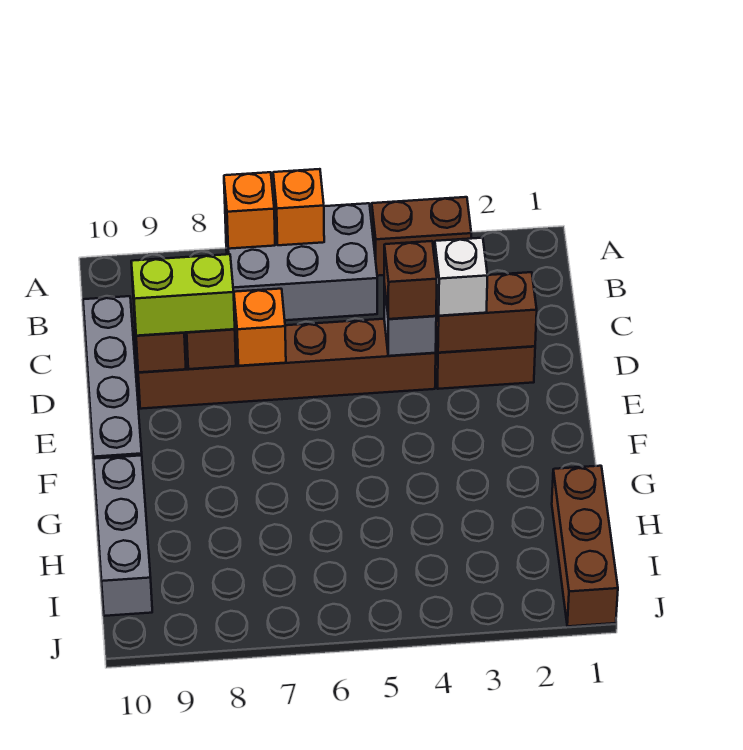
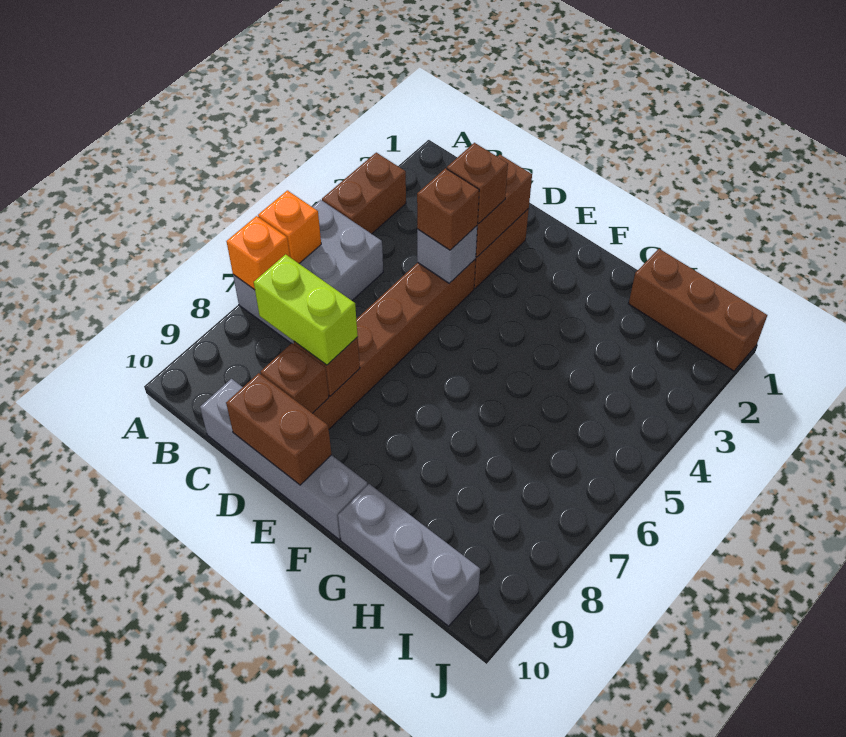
white 1x1 brick [435,238,487,316] -> brown 1x1 brick [447,143,508,224]
orange 1x1 brick [234,289,286,366] -> none
lime 1x2 brick [131,254,235,336] -> lime 1x2 brick turned to [254,254,358,365]
none -> brown 1x2 brick [226,373,332,485]

